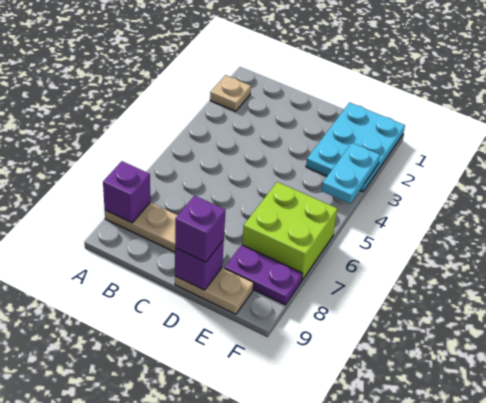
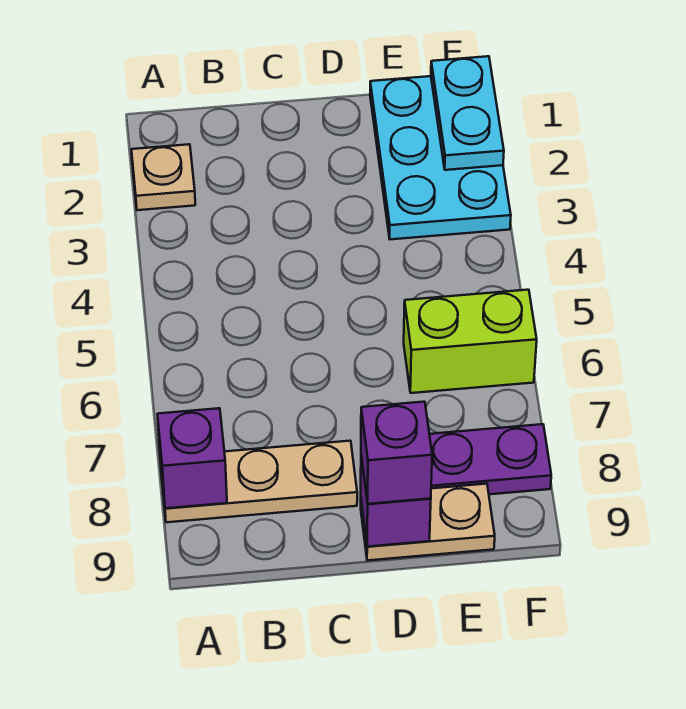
lime 2x2 brick [242,182,337,280] -> lime 1x2 brick [404,290,537,393]
cyan 1x2 plate [322,143,380,204] -> cyan 1x2 plate moved to [431,56,504,170]

